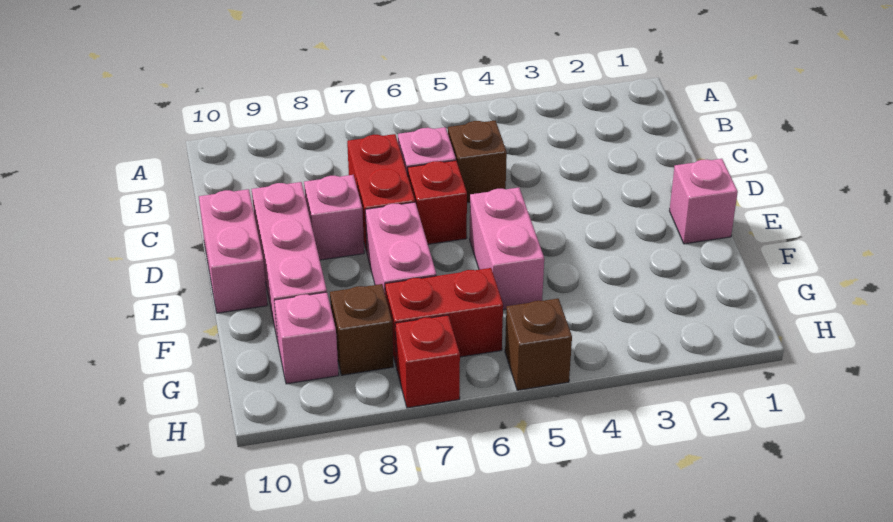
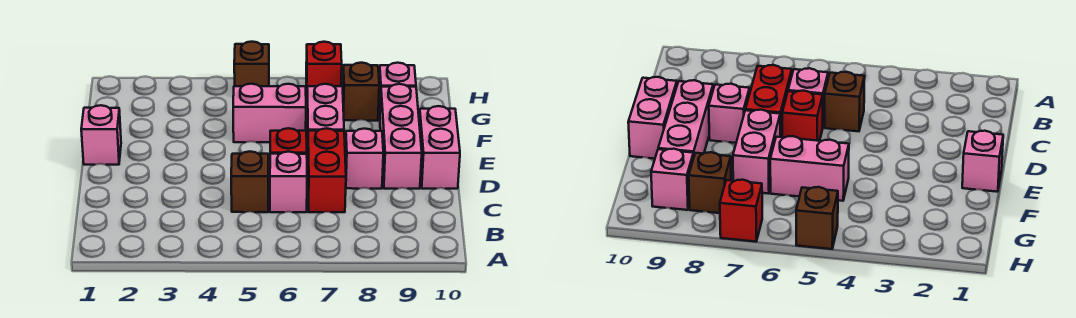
pink 1x2 brick [470,188,544,310] -> pink 1x2 brick turned to [233,84,306,142]
red 1x2 brick [385,268,503,367] -> none

